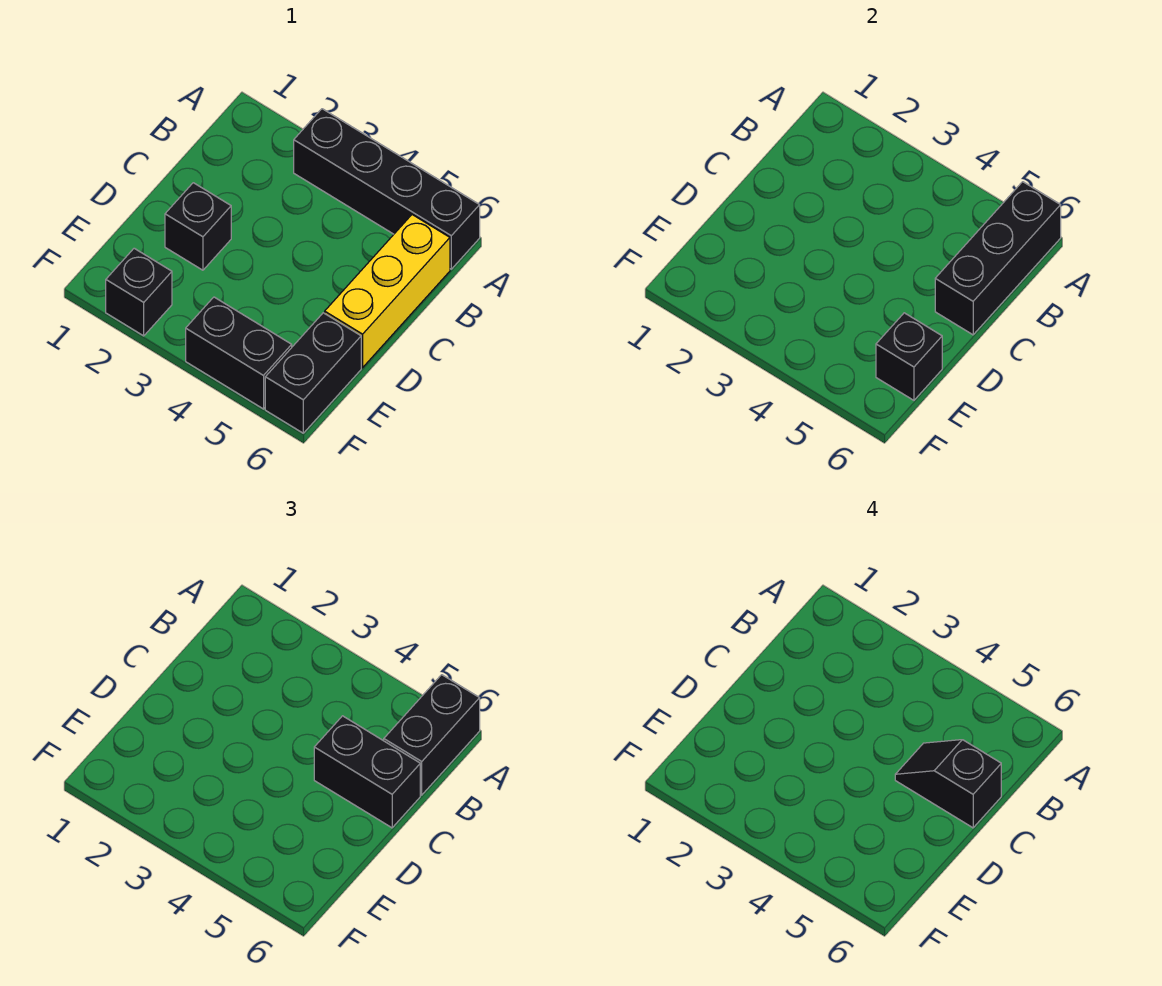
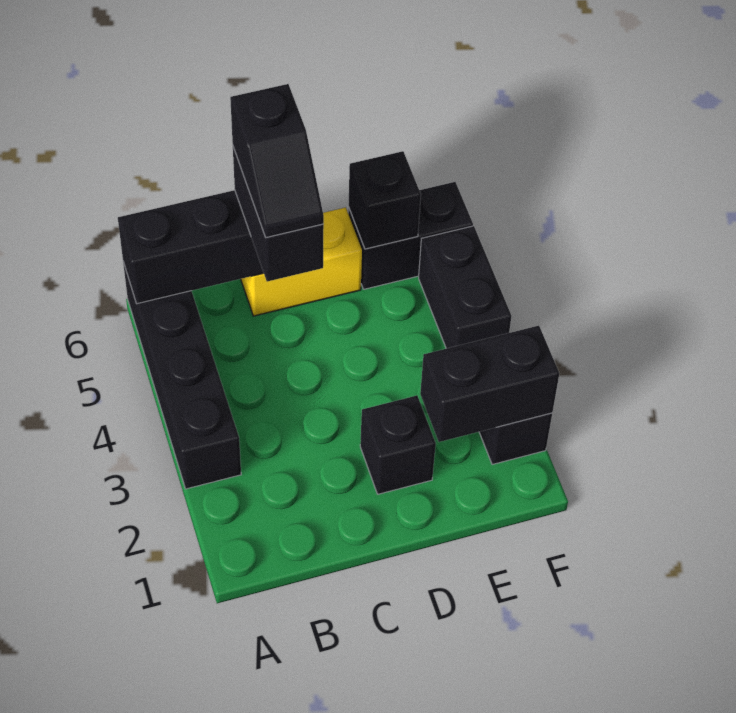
black 1x2 brick [384,675,480,795] -> black 1x2 brick moved to [420,326,559,442]
yellow 1x3 brick [325,215,450,368] -> yellow 1x2 brick [241,207,362,316]

